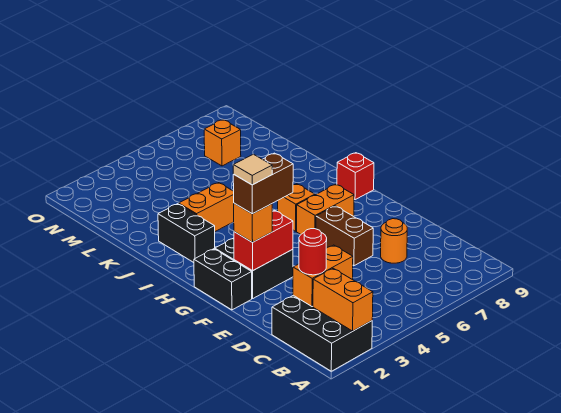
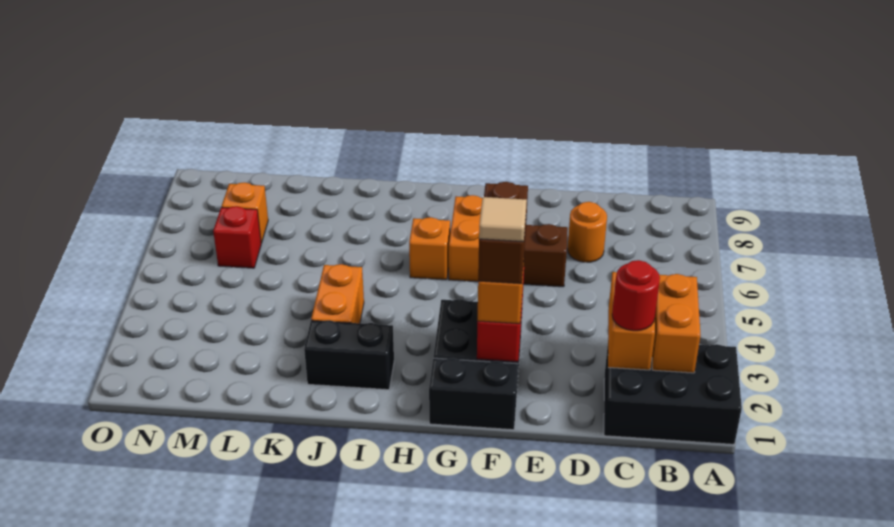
orange 1x2 brick [313,268,373,331] -> orange 1x2 brick turned to [652,274,700,373]
red 1x1 brick [337,153,374,200] -> red 1x1 brick moved to [213,206,261,268]

